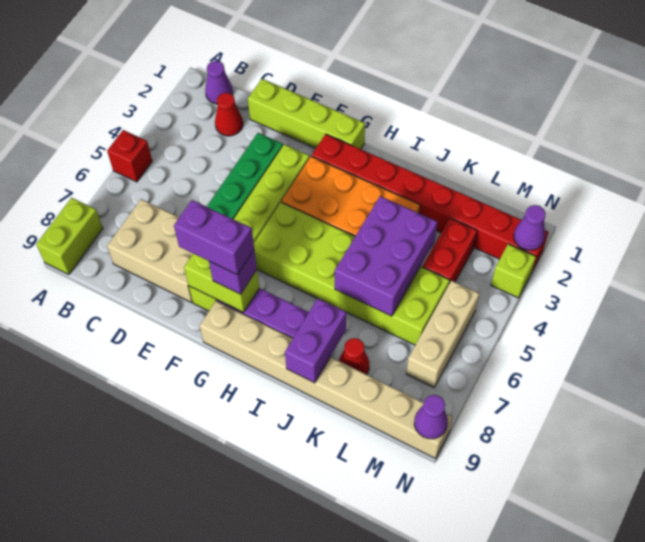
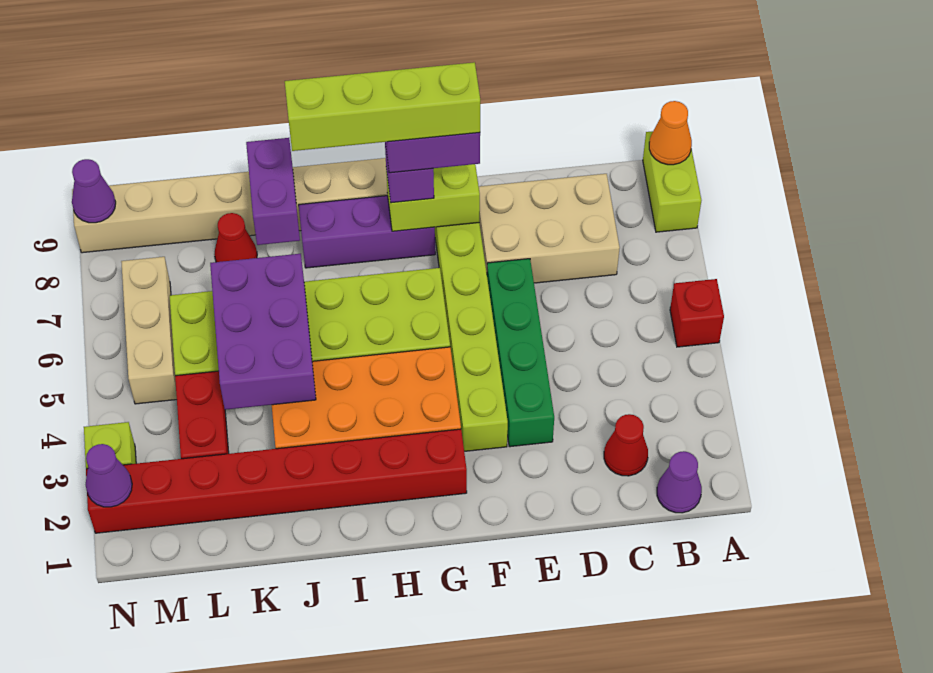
none -> orange 1x1 cone [649,101,692,165]
lime 1x4 brick [248,79,365,149] -> lime 1x4 brick moved to [285,62,480,151]

